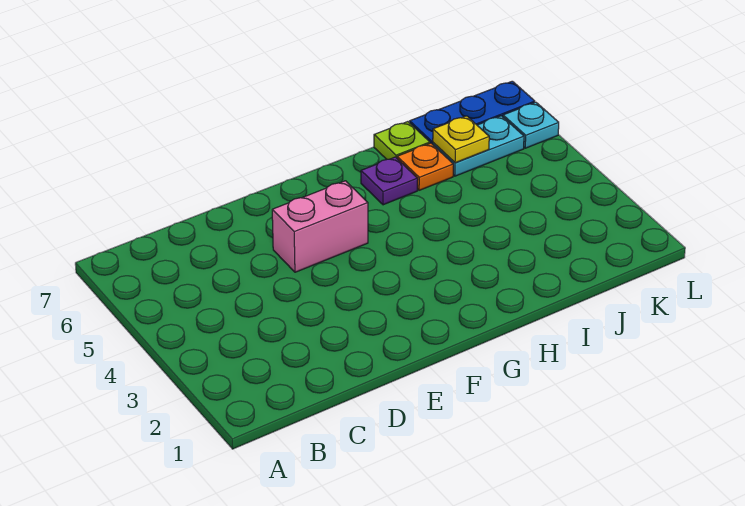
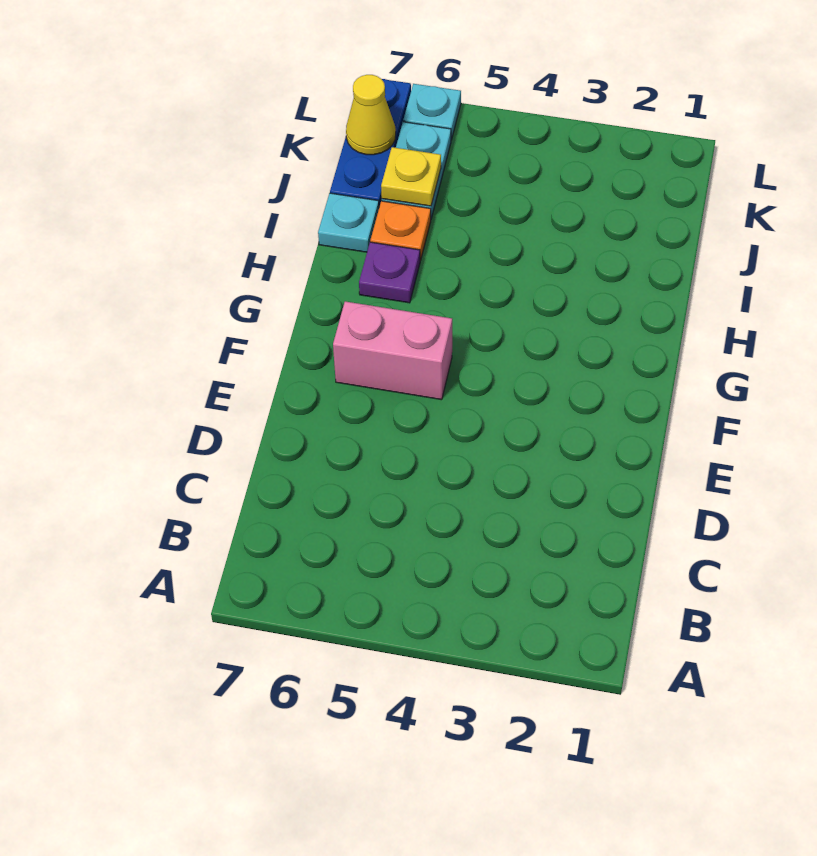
pink 1x2 brick [272,181,368,272] -> pink 1x2 brick turned to [333,301,452,400]
lime 1x1 plate [374,122,430,159] -> cyan 1x1 plate [318,193,379,252]
none -> yellow 1x1 cone [346,75,396,155]

